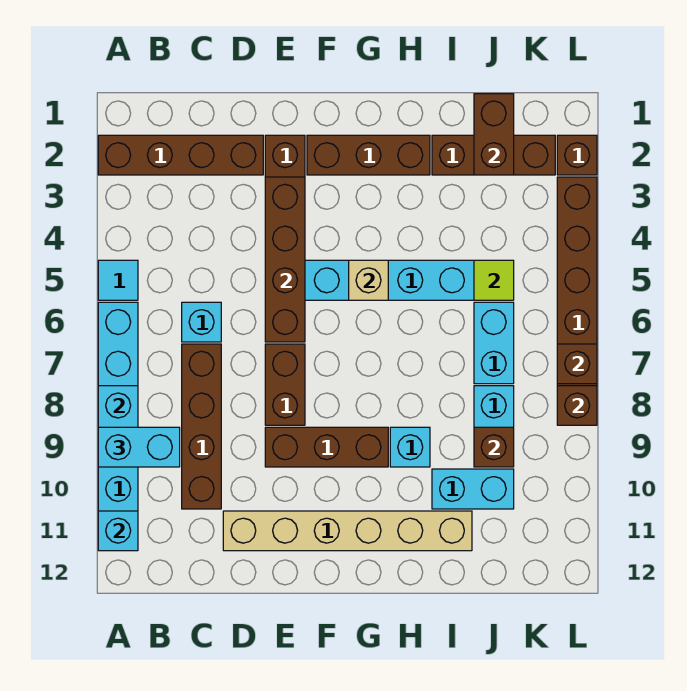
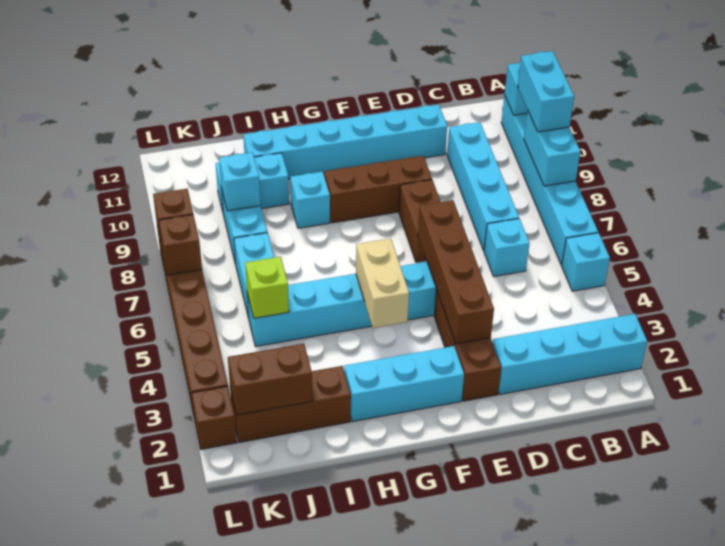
brown 1x4 brick [98,135,263,175] -> cyan 1x4 brick [492,314,647,394]
cyan 1x1 tile [98,260,138,300] -> cyan 1x1 brick [562,233,610,291]
cyan 1x2 brick [98,427,180,467] -> cyan 1x2 brick turned to [518,51,574,132]
brown 1x4 brick [182,344,221,509] -> cyan 1x4 brick [447,122,519,250]
tan 1x6 brick [223,511,472,551] -> cyan 1x6 brick [243,105,447,179]
brown 1x3 brick [307,135,430,175] -> cyan 1x3 brick [344,346,464,421]
tan 1x1 brick [349,260,388,300] -> tan 1x2 brick [356,238,409,328]
brown 1x2 brick [474,94,514,175] -> brown 1x2 brick turned to [228,344,312,415]
lime 1x1 tile [474,260,514,300] -> lime 1x1 brick [245,257,289,318]
brown 1x1 brick [474,427,514,467] -> cyan 1x1 brick [219,152,261,211]

